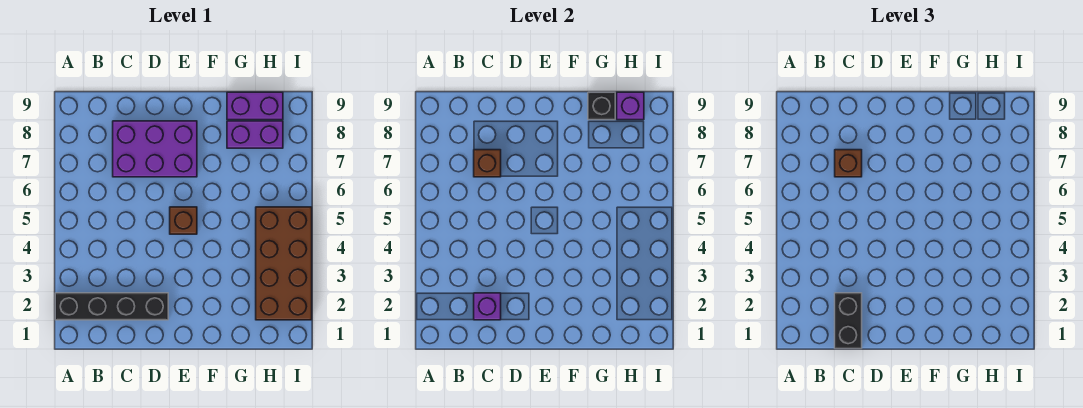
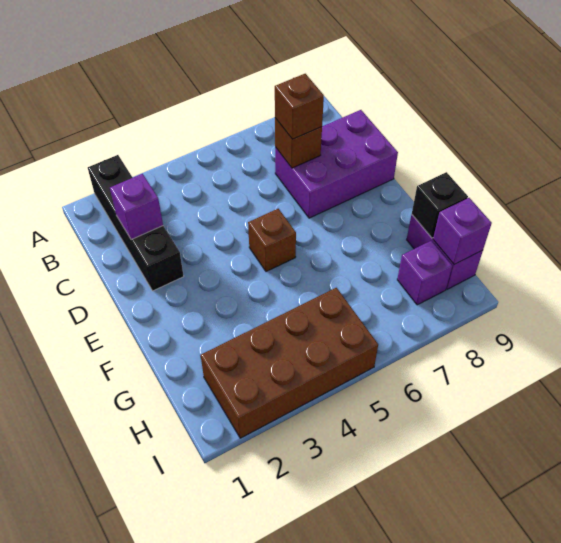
black 1x2 brick [835,293,862,349] -> none
purple 2x3 brick [113,121,197,177] -> purple 2x3 brick turned to [275,110,398,218]
purple 1x2 brick [227,121,283,148] -> purple 1x1 brick [397,241,452,305]

